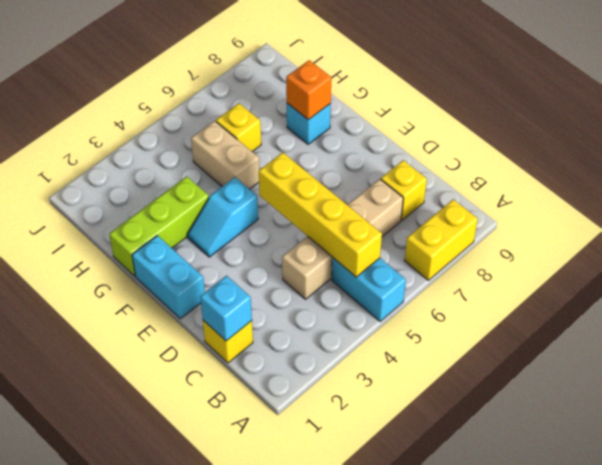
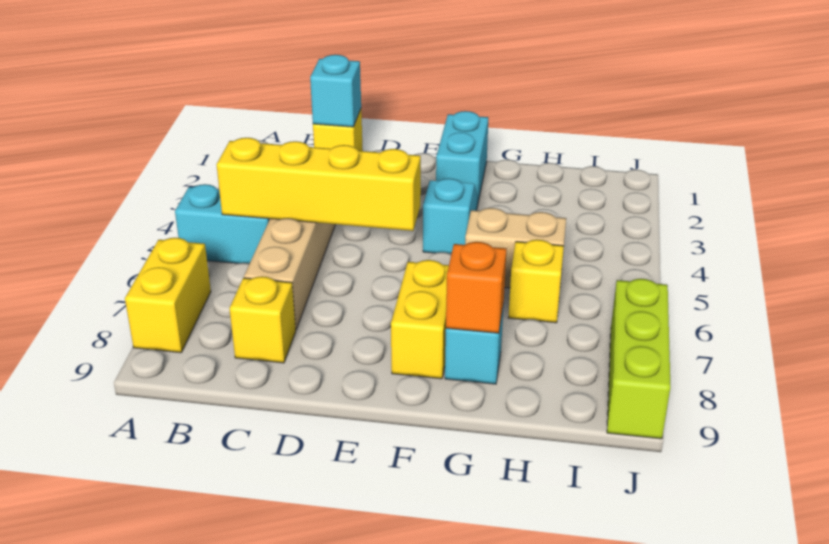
cyan 1x2 brick [132,235,205,319] -> cyan 1x2 brick turned to [436,111,488,202]
none -> yellow 1x2 brick [391,260,449,379]
lime 1x3 brick [109,177,209,276] -> lime 1x3 brick moved to [607,279,670,439]

